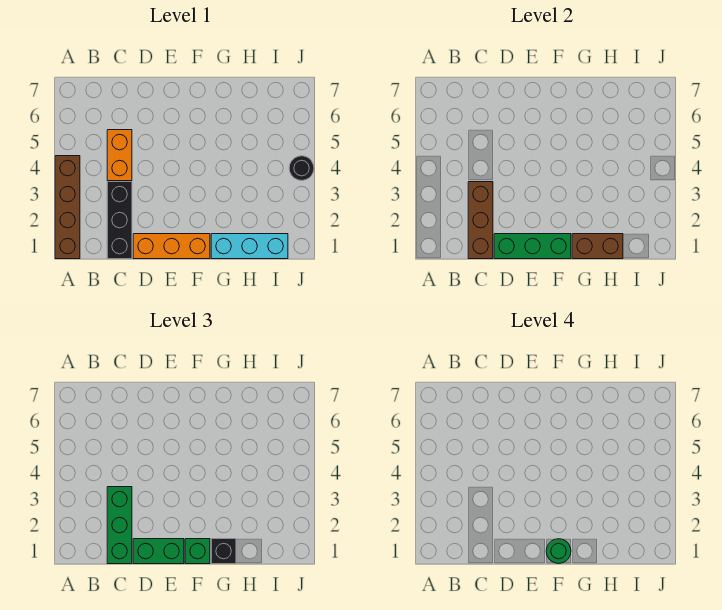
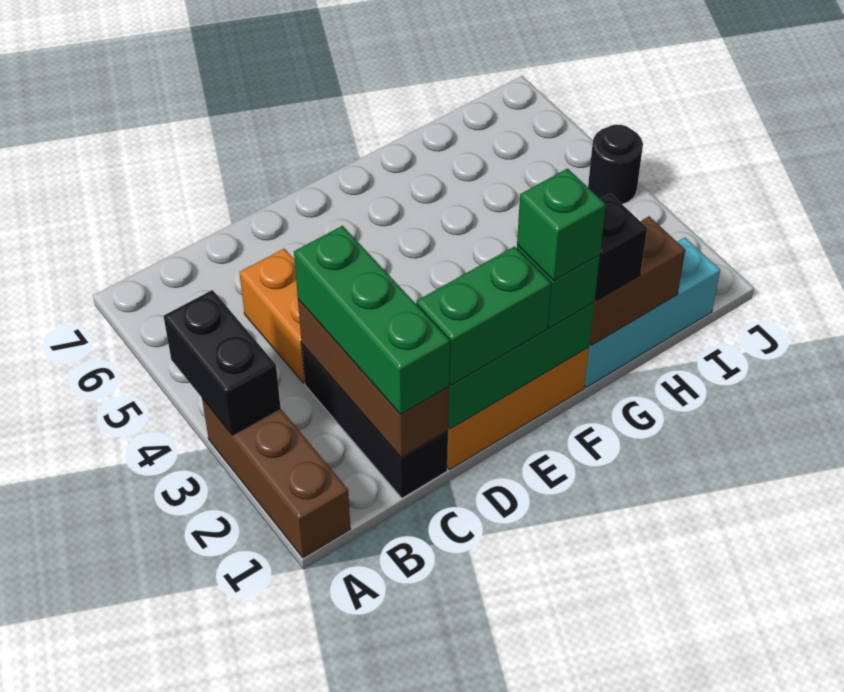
brown 1x4 brick [55,156,80,259] -> brown 1x3 brick [202,399,351,558]
none -> black 1x2 brick [164,290,281,435]
green 1x1 round brick [546,539,571,564] -> green 1x1 brick [517,169,606,281]

